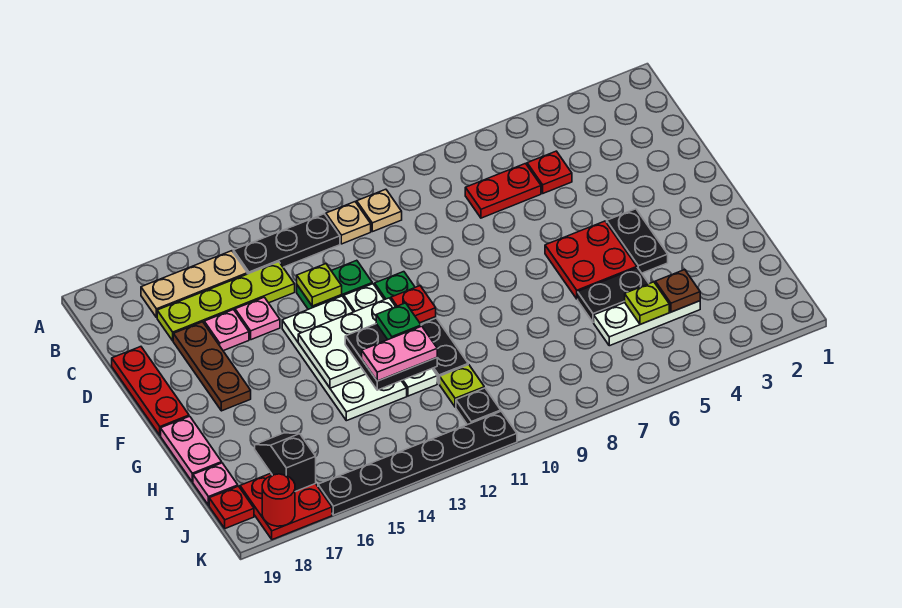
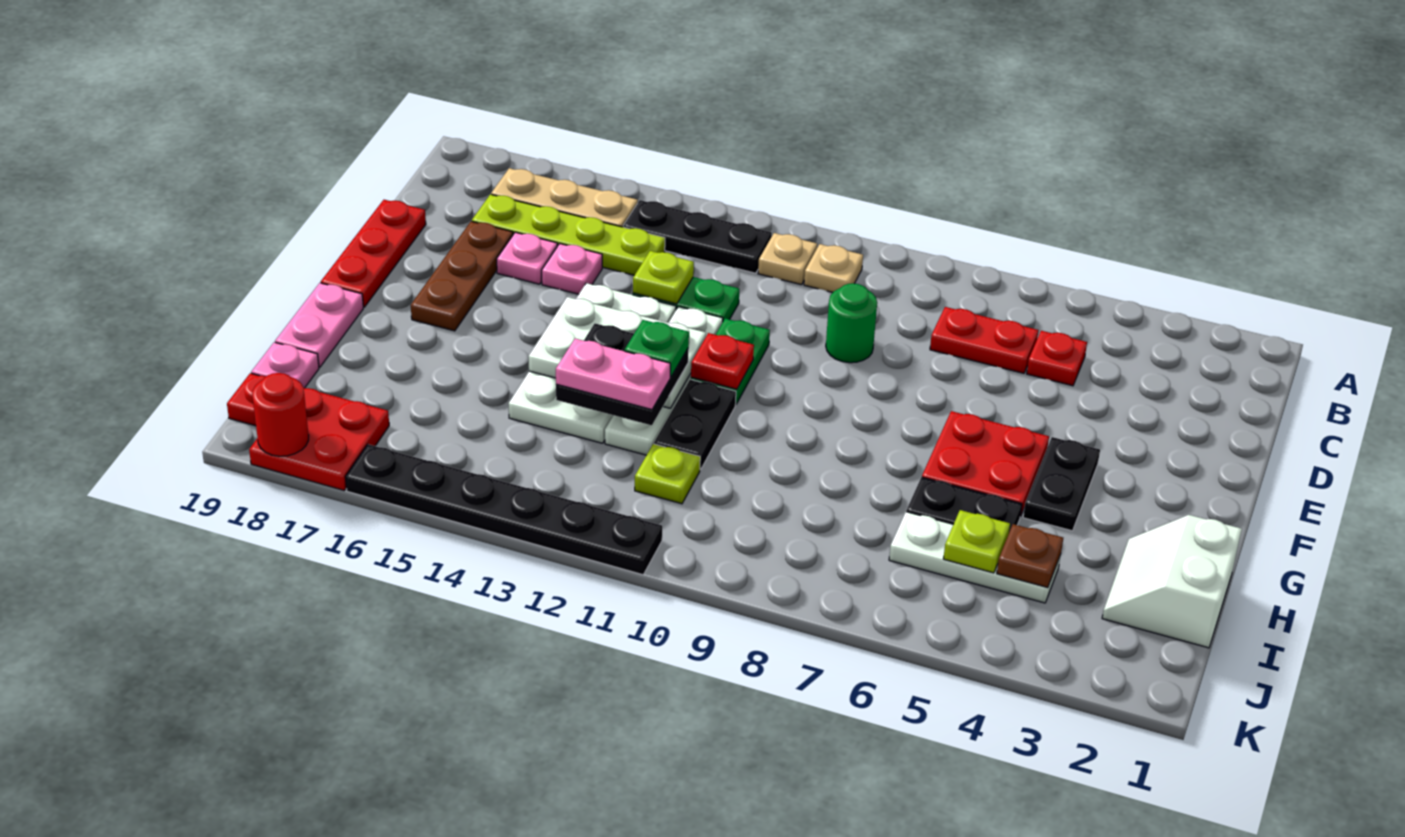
none -> green 1x1 round brick [826,283,877,363]
none -> white 2x2 slope [1102,515,1242,648]
black 1x2 slope [255,433,316,492] -> none
black 1x1 plate [456,388,501,425] -> none

